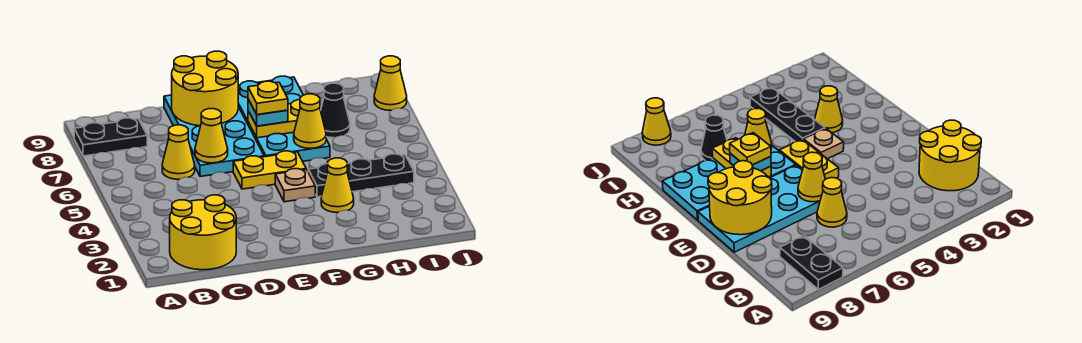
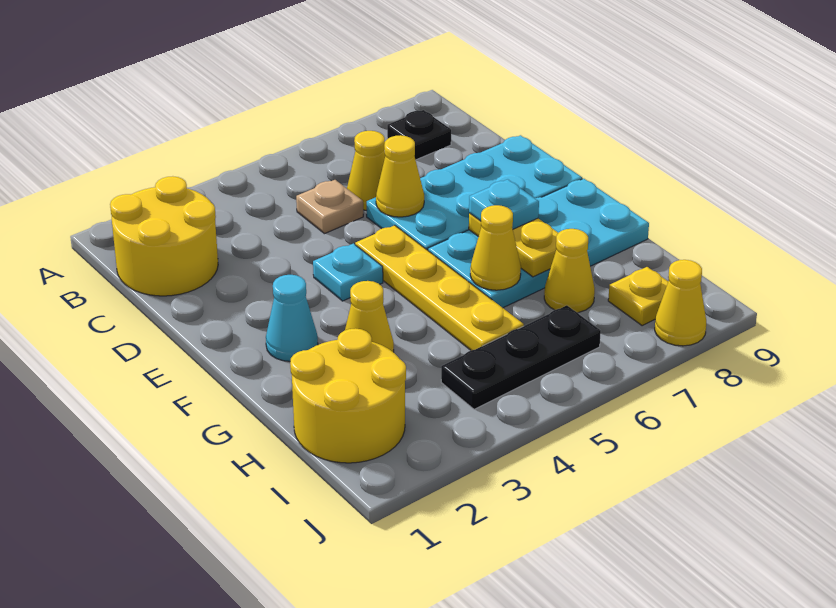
black 1x2 plate [74,118,147,156] -> black 1x1 plate [387,110,451,160]
yellow 2x2 round brick [172,51,238,126] -> yellow 2x2 round brick moved to [290,328,406,463]
none -> cyan 1x1 plate [313,243,383,301]
yellow 1x2 plate [233,151,306,189] -> yellow 1x4 plate [355,225,524,350]
none -> cyan 1x1 cone [266,275,318,361]
tan 1x1 plate [275,169,315,202] -> tan 1x1 plate moved to [296,180,363,234]
yellow 1x1 plate [248,81,288,115] -> yellow 1x1 plate moved to [608,267,668,326]
black 1x3 plate [308,154,414,197] -> black 1x3 plate turned to [441,305,601,409]
black 1x1 cone [321,83,350,138] -> yellow 1x1 cone [544,229,595,313]

